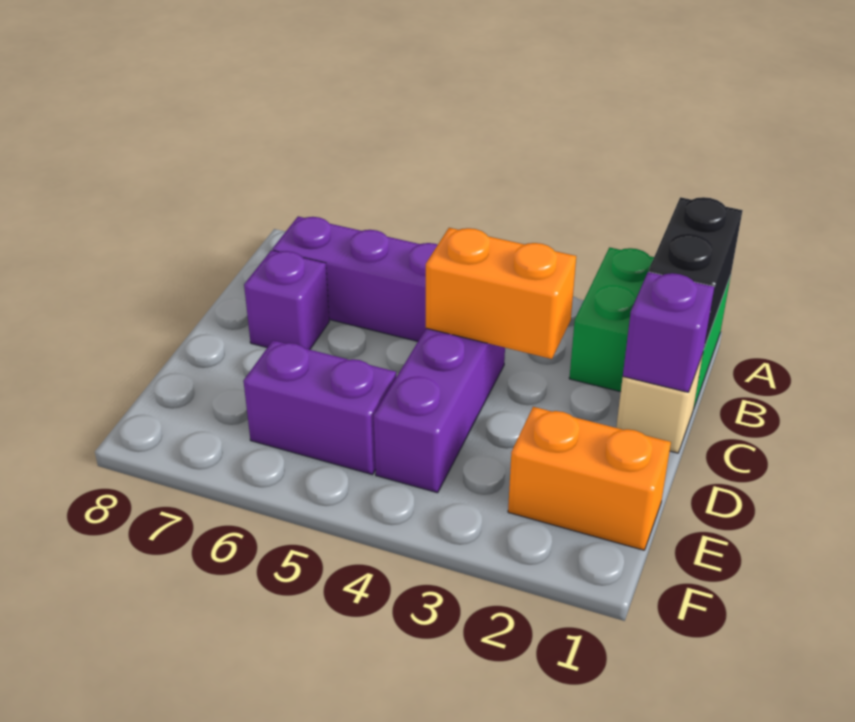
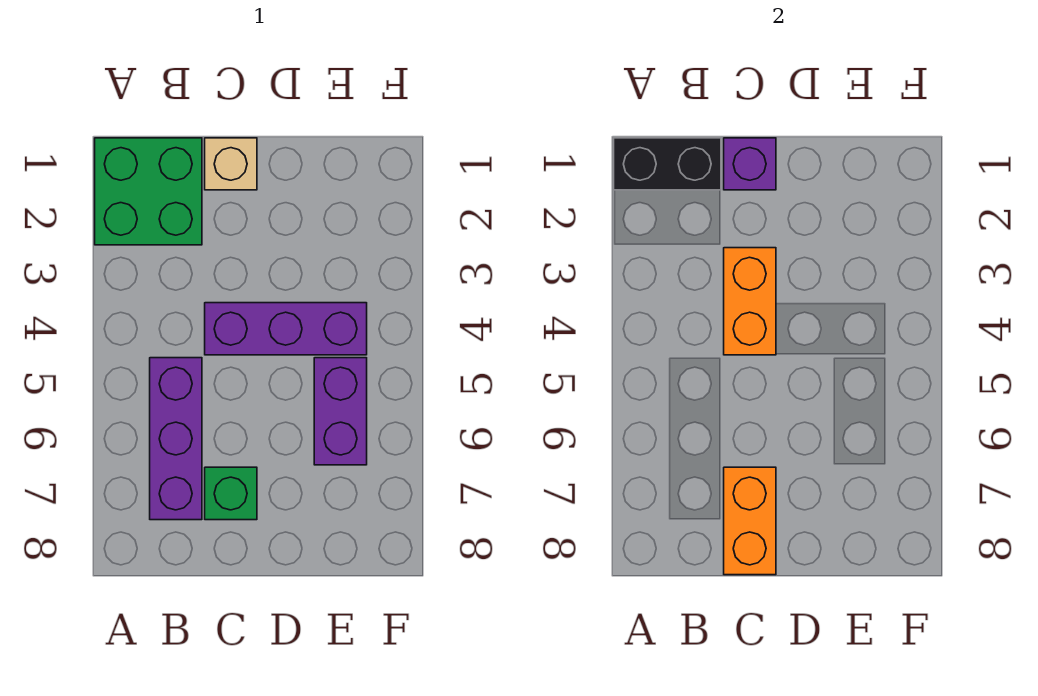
purple 1x1 brick [244,250,329,350] -> green 1x1 brick [205,467,257,520]
orange 1x2 brick [508,407,671,550] -> orange 1x2 brick moved to [724,467,776,575]

